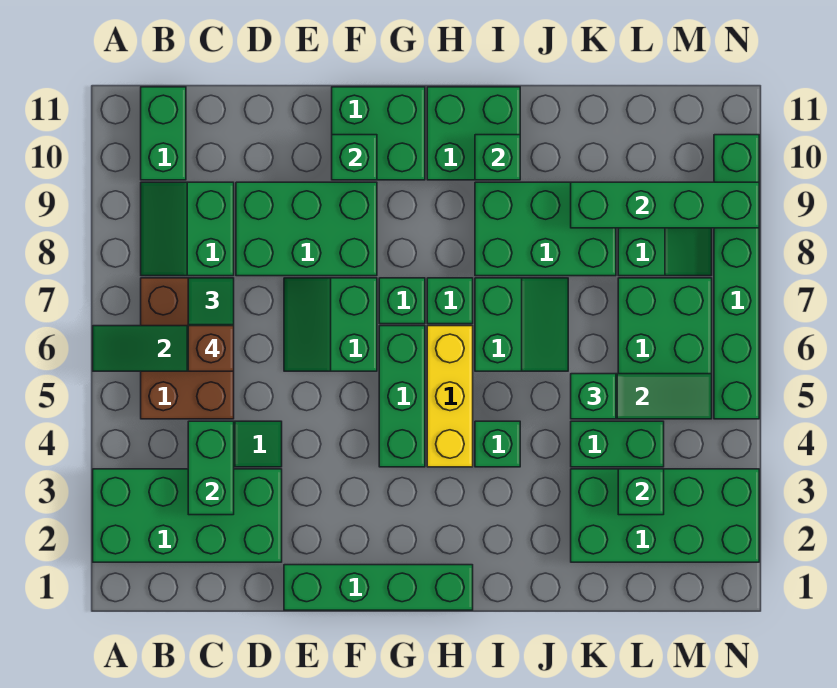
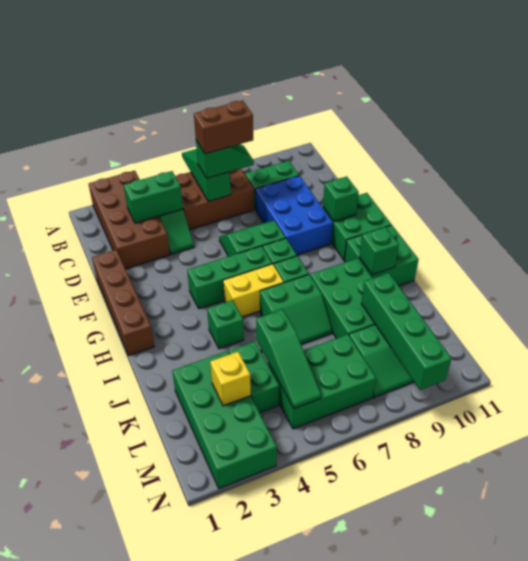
green 2x4 brick [93,469,282,562] -> brown 2x4 brick [89,171,170,269]
green 1x2 brick [141,87,186,180] -> none
brown 1x1 brick [188,326,234,371] -> brown 1x2 brick [194,100,253,154]
green 2x3 brick [236,182,377,276] -> blue 2x3 brick [255,176,333,255]
green 1x4 brick [284,565,473,610] -> brown 1x4 brick [92,250,154,355]
yellow 1x3 brick [427,326,473,467] -> yellow 1x2 brick [223,264,284,317]
green 1x1 brick [571,374,616,419] -> none
green 1x1 brick [618,469,664,515] -> yellow 1x1 brick [210,352,251,406]
green 1x6 brick [714,135,759,419] -> none

